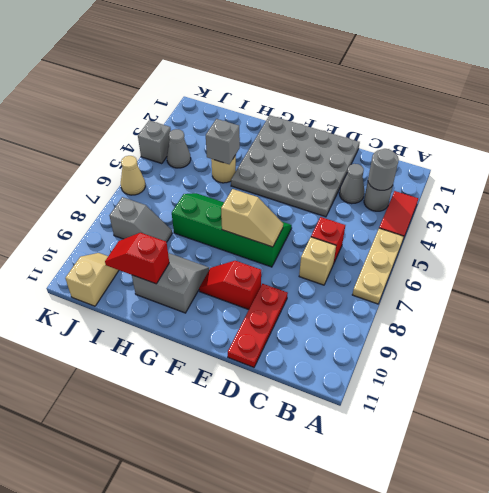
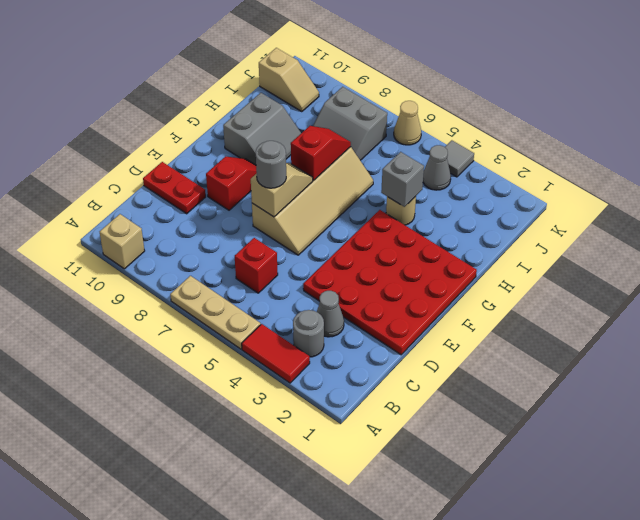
grey 1x1 round brick [368,149,399,190] -> grey 1x1 round brick moved to [256,141,286,188]
tan 1x1 brick [299,237,336,285] -> tan 1x1 brick moved to [100,214,145,269]
grey 4x4 plate [231,115,360,217] -> red 4x4 plate [303,210,477,355]
red 1x3 plate [228,284,288,367] -> red 1x2 plate [143,162,206,214]
green 2x4 slope [172,193,292,267] -> tan 2x4 slope [252,147,373,255]
tan 1x2 slope [221,189,283,247] -> tan 1x2 slope turned to [251,163,313,217]
red 1x2 slope [105,233,169,284] -> red 1x2 slope moved to [291,126,351,181]
grey 1x2 slope [109,197,172,242] -> grey 2x2 slope [313,87,387,160]
grey 1x1 brick [138,120,171,164] -> grey 1x1 tile [445,140,474,177]

